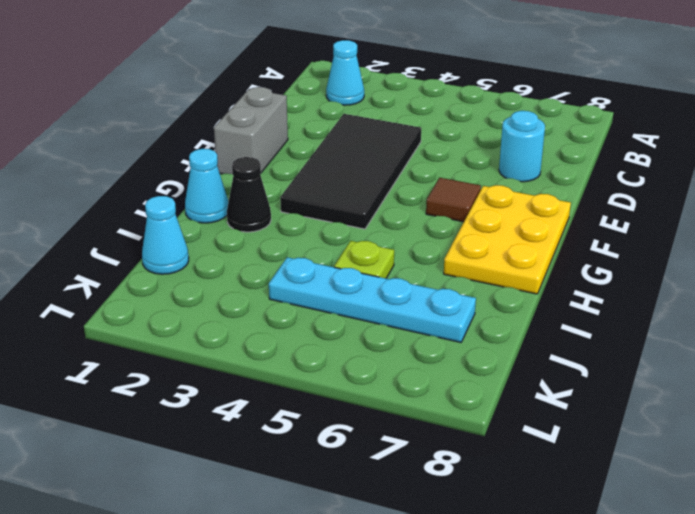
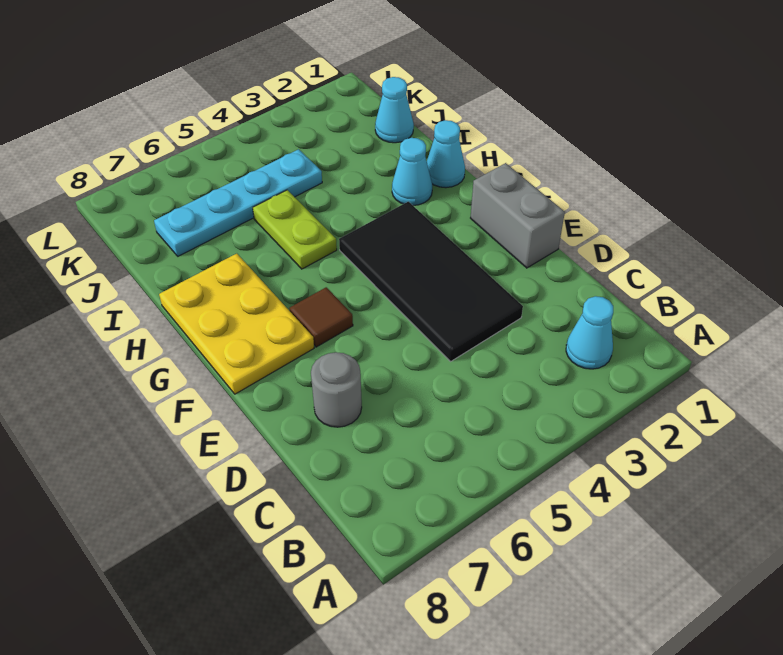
cyan 1x1 round brick [499,111,545,182] -> grey 1x1 round brick [311,352,362,427]
black 1x1 cone [227,157,271,232] -> cyan 1x1 cone [392,138,432,205]
lime 1x1 plate [334,241,394,278] -> lime 1x2 plate [253,190,337,269]

